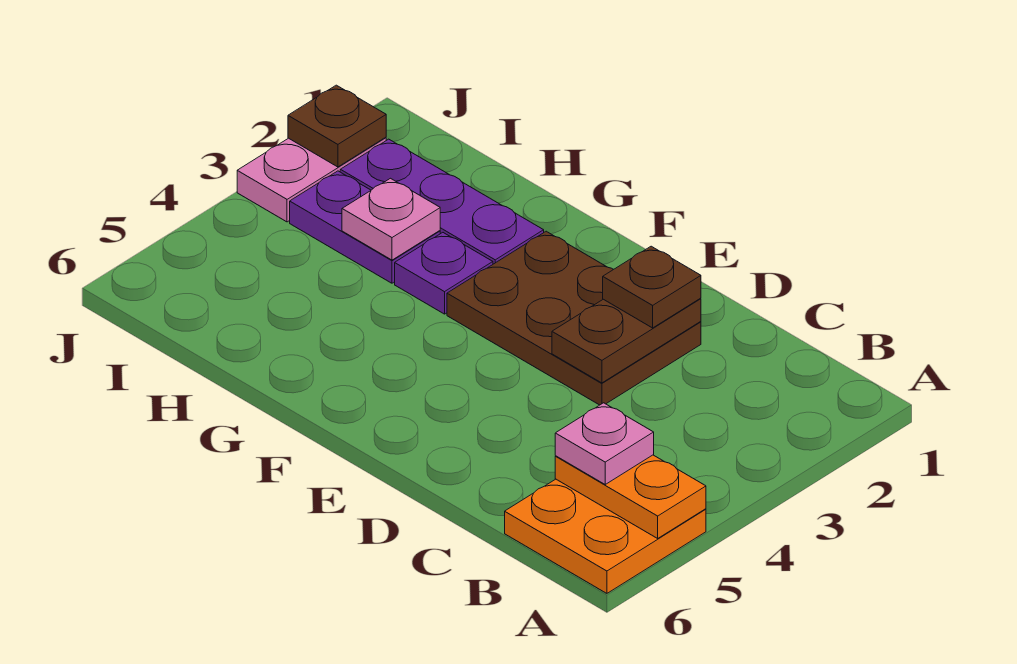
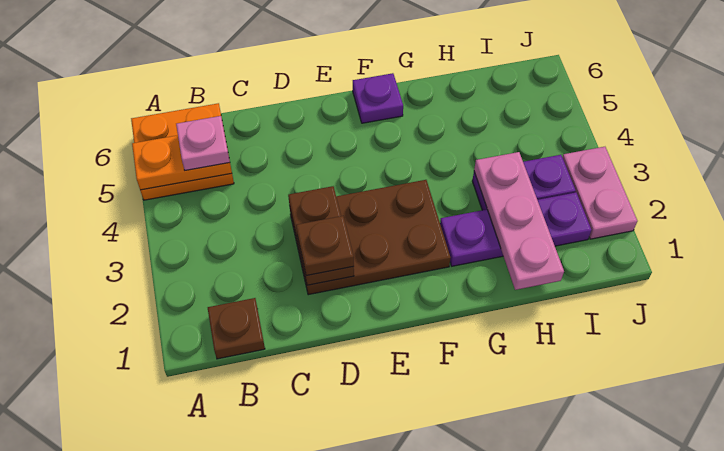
purple 1x1 plate [395,233,493,314] -> purple 1x1 plate moved to [353,73,403,123]
pink 1x1 plate [342,178,440,260] -> pink 1x3 plate [474,152,564,290]
brown 1x1 plate [288,85,386,167] -> brown 1x1 plate moved to [208,298,265,359]

